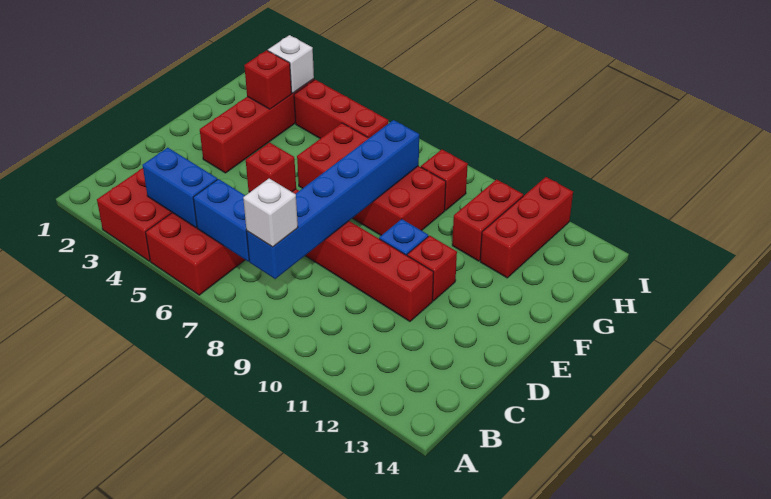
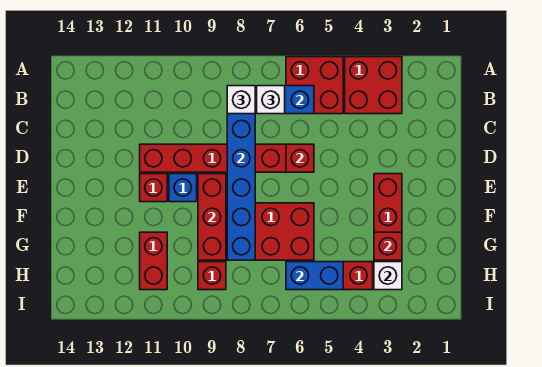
blue 1x2 brick [143,148,217,228] -> blue 1x2 brick moved to [286,262,343,290]
none -> white 1x1 brick [257,86,285,114]
red 1x3 brick [480,177,573,278] -> red 1x3 brick moved to [198,174,226,260]

